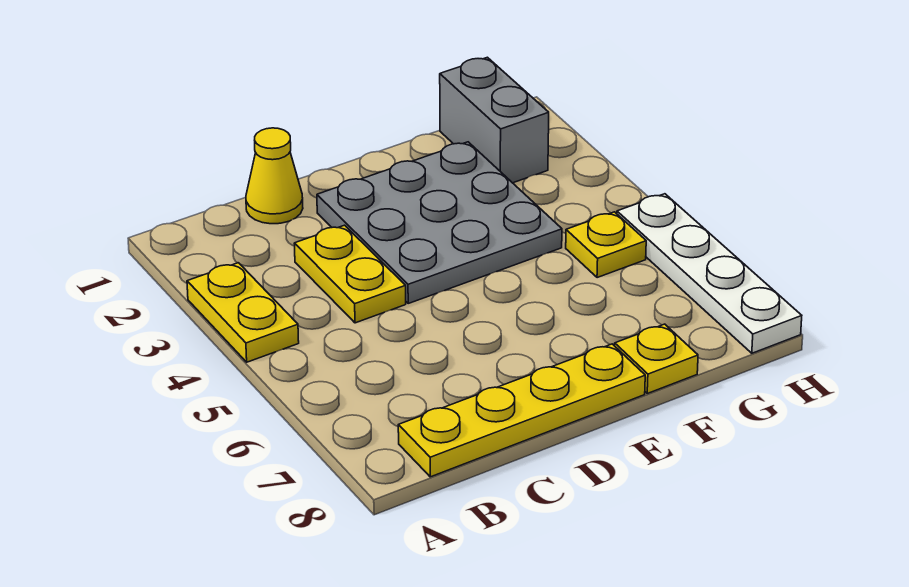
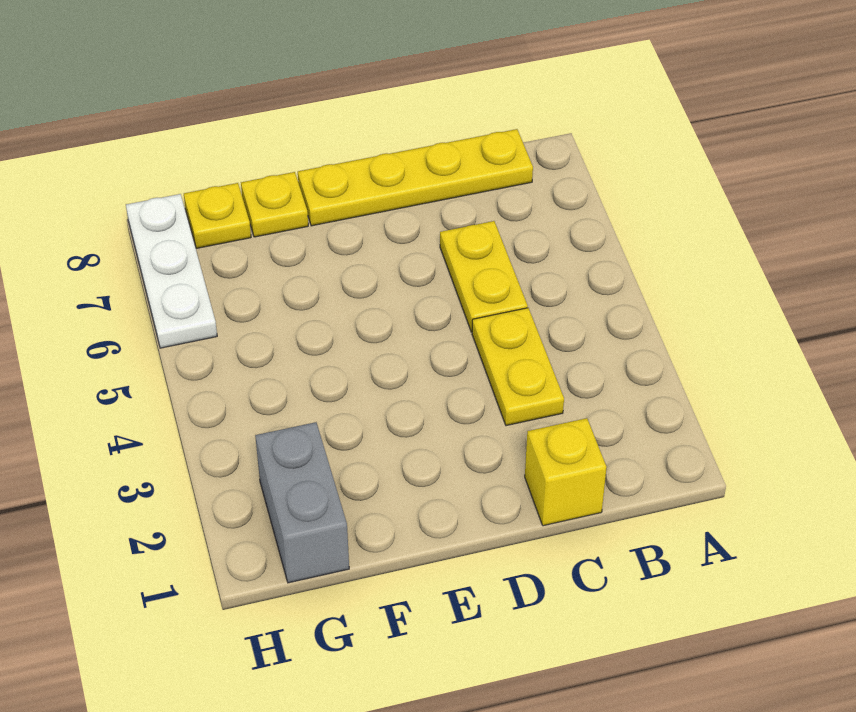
yellow 1x2 plate [187,263,299,362] -> yellow 1x2 plate moved to [440,221,528,332]
yellow 1x1 cone [246,128,303,224] -> yellow 1x1 brick [525,418,607,526]
grey 3x3 plate [317,142,562,303] -> none
yellow 1x1 plate [566,212,646,278] -> yellow 1x1 plate moved to [184,183,251,248]
white 1x4 plate [617,194,802,353] -> white 1x3 plate [126,194,217,348]

